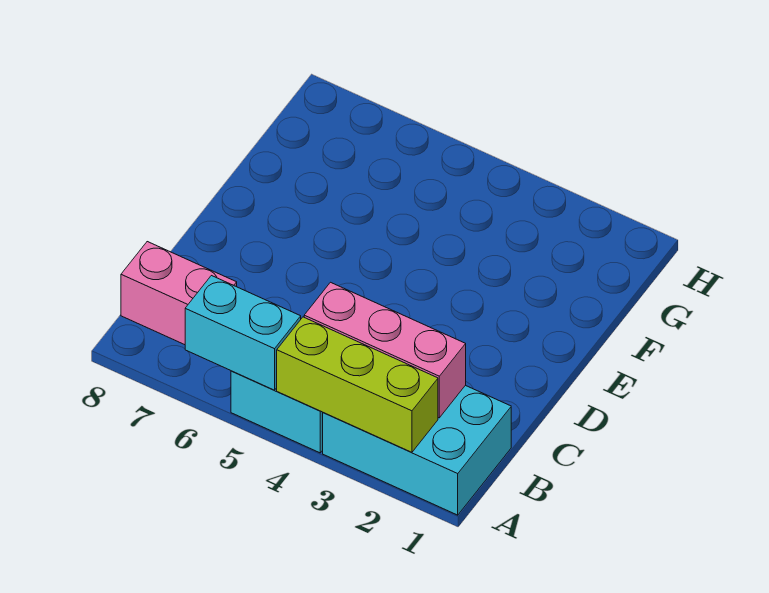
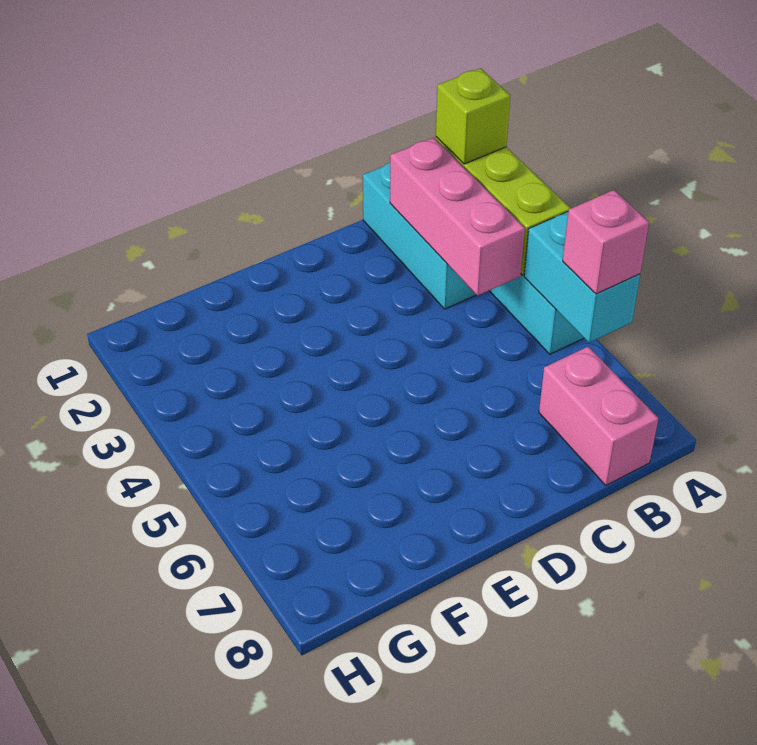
none -> lime 1x1 brick [436,68,510,164]
none -> pink 1x1 brick [563,190,649,294]

